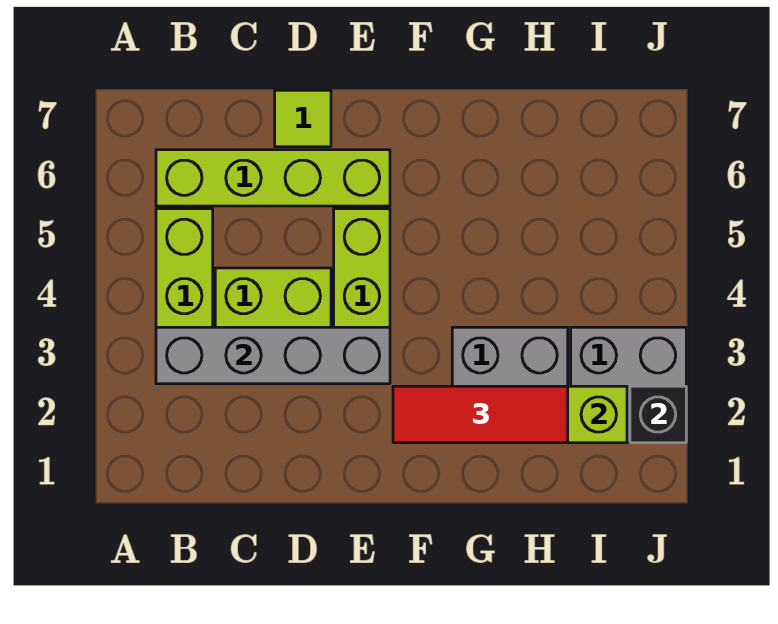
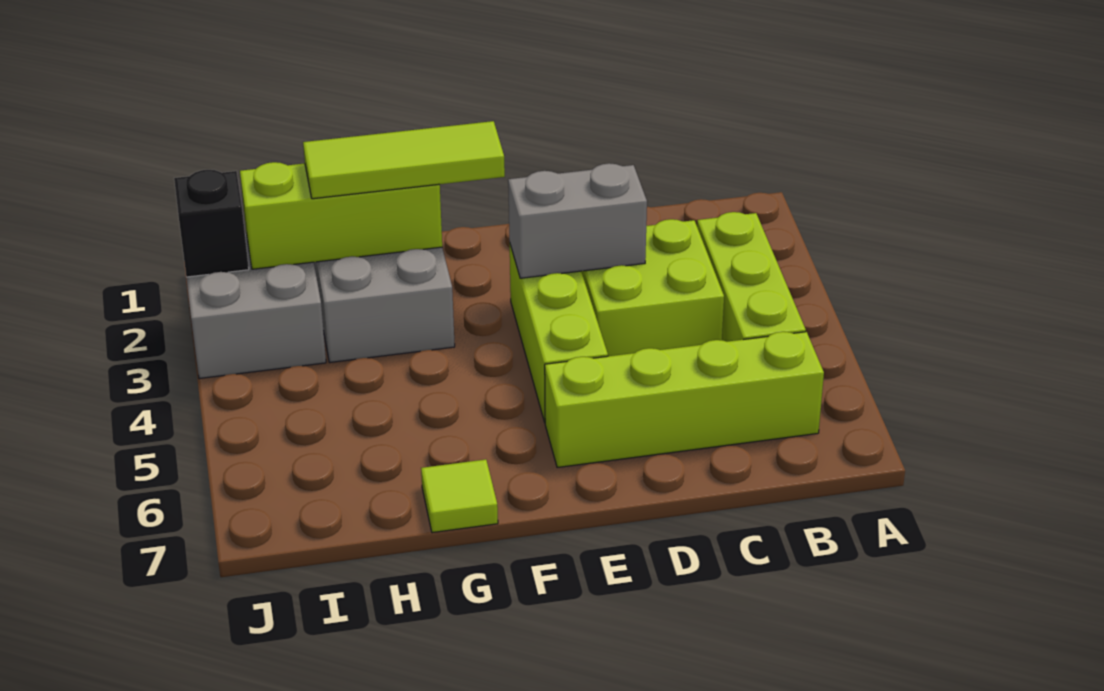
grey 1x4 brick [156,327,390,384] -> grey 1x2 brick [508,163,647,278]
lime 1x1 tile [275,90,331,147] -> lime 1x1 tile moved to [421,459,498,533]
red 1x3 tile [393,386,568,443] -> lime 1x3 tile [303,121,505,199]

